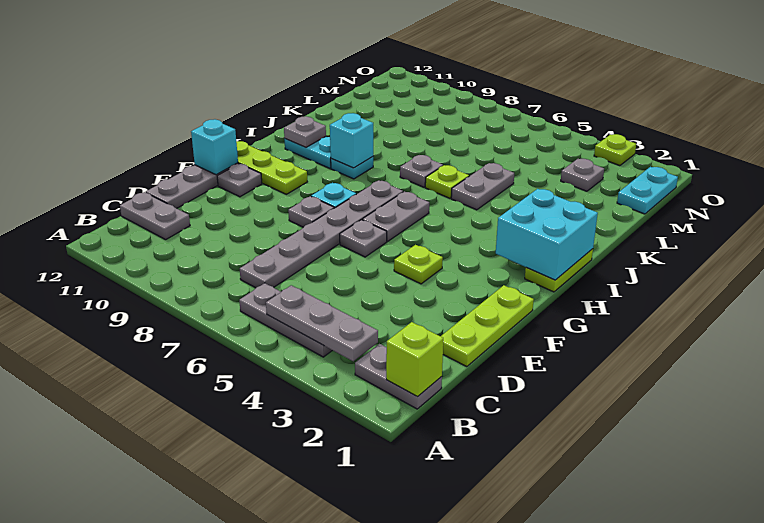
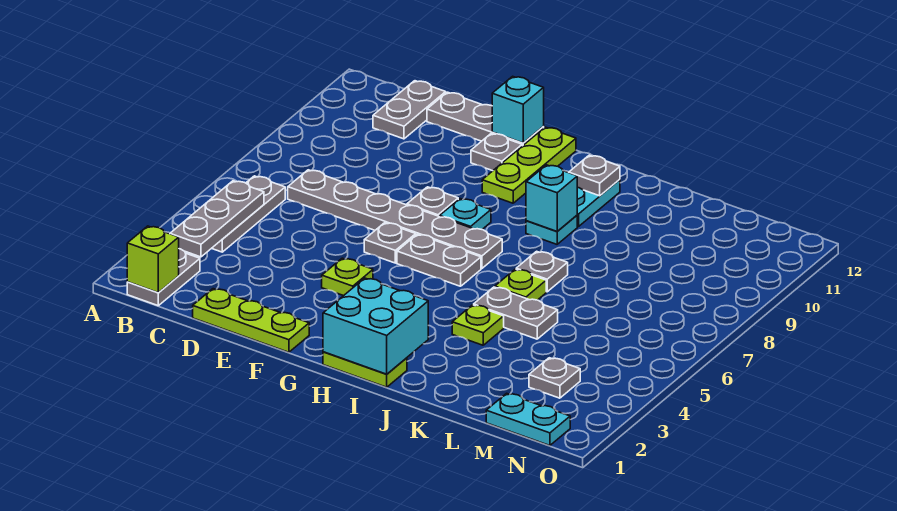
lime 1x1 plate [594,134,636,166] -> lime 1x1 plate moved to [452,305,504,345]

